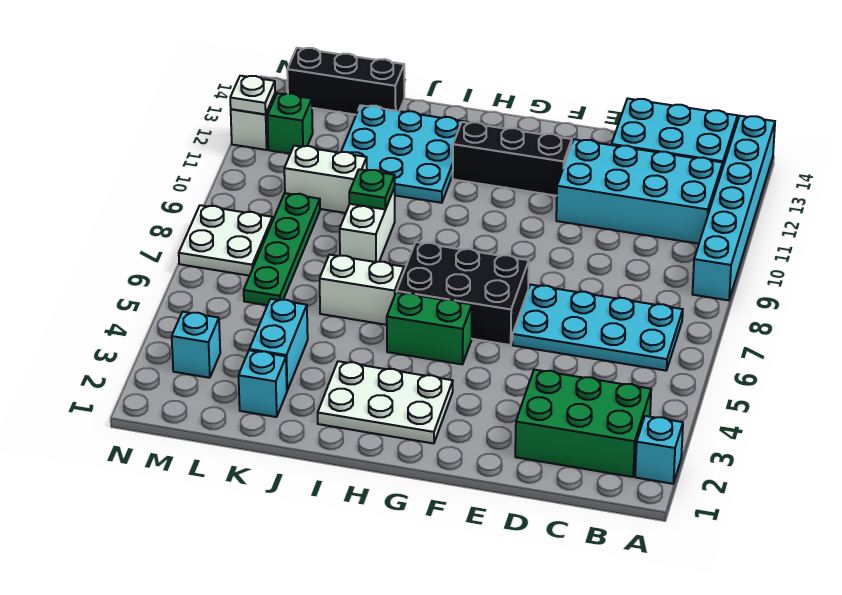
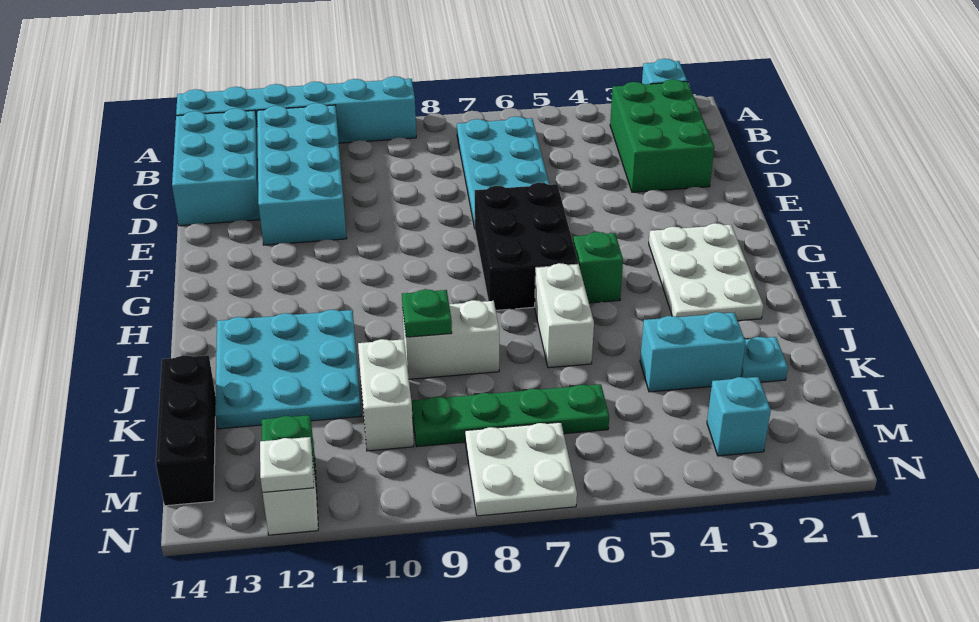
black 1x3 brick [453,122,572,196] -> none
green 1x2 brick [387,292,472,364] -> green 1x1 brick [573,232,623,303]
cyan 1x1 brick [239,350,287,417] -> cyan 1x1 plate [741,337,788,382]

